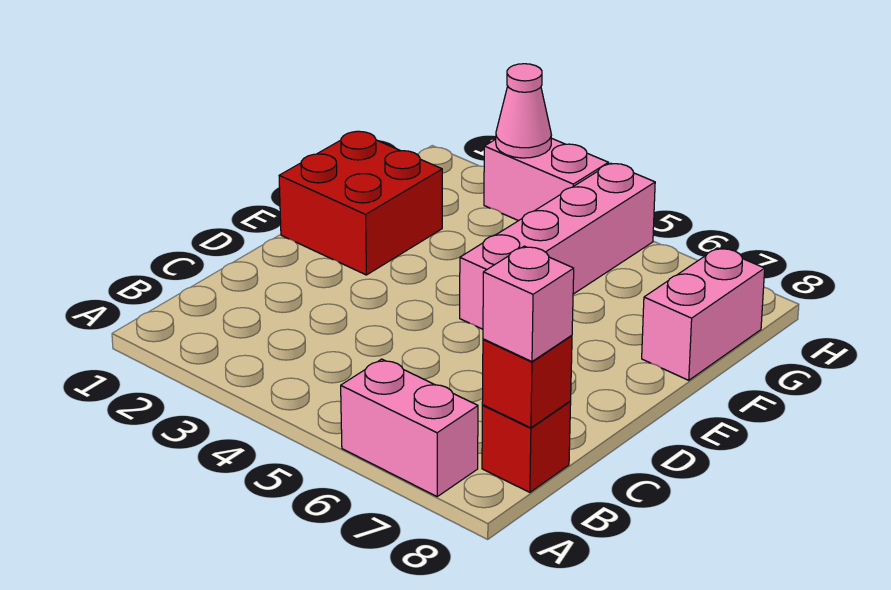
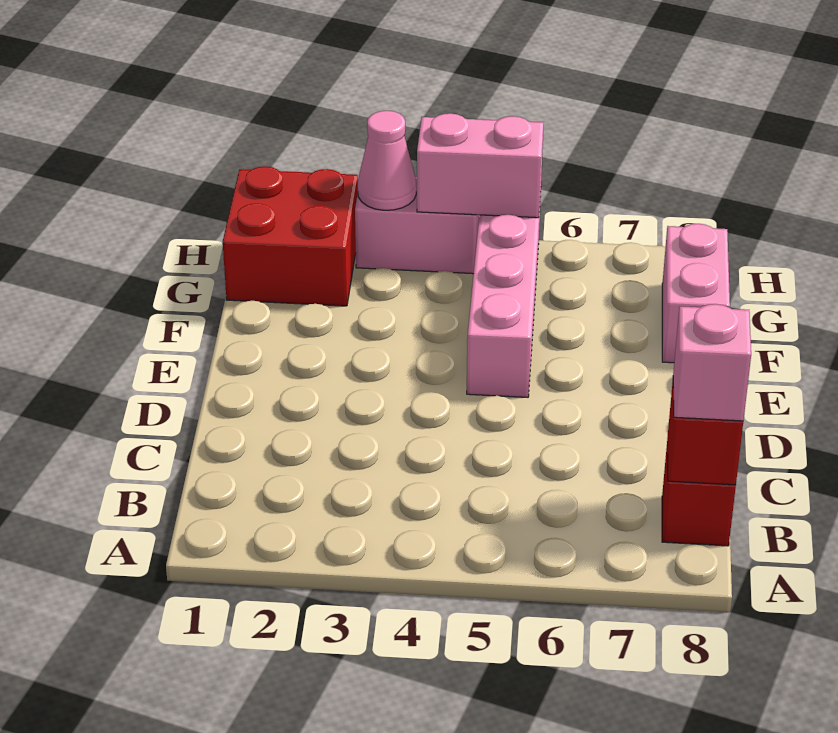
pink 1x2 brick [341,359,478,496] -> pink 1x2 brick moved to [417,113,544,218]
red 2x2 brick [279,131,442,275] -> red 2x2 brick moved to [223,166,358,306]

